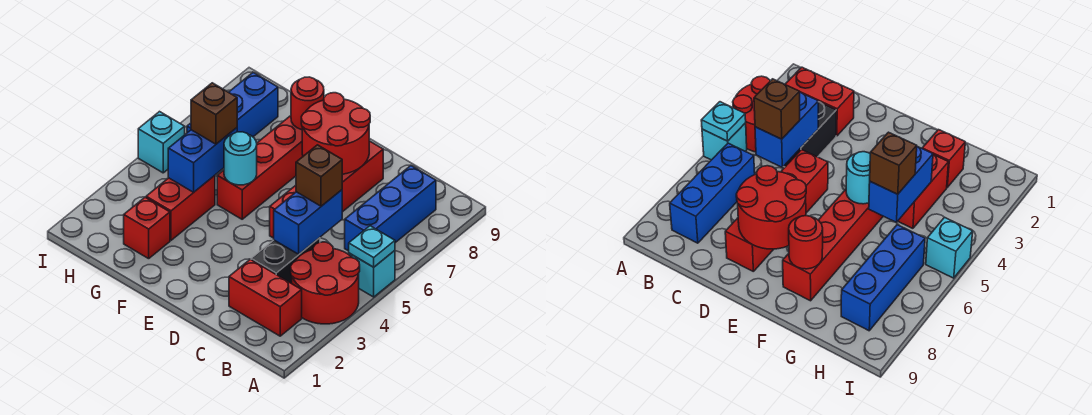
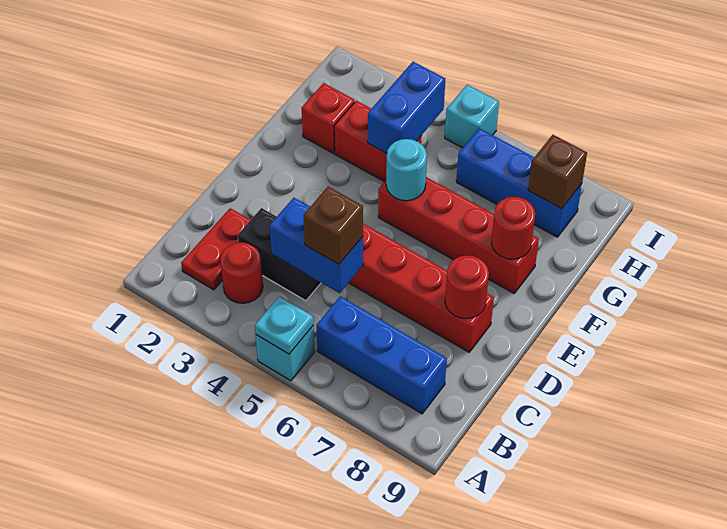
red 2x2 round brick [291,242,360,324] -> red 1x1 round brick [220,242,263,303]
red 1x2 brick [229,259,302,336] -> red 1x2 plate [181,208,250,290]
red 2x2 round brick [301,93,370,174] -> red 1x1 round brick [445,255,489,319]
blue 1x2 brick [168,128,237,192] -> blue 1x2 brick turned to [368,62,445,153]
brown 1x1 brick [191,83,237,144] -> brown 1x1 brick moved to [528,135,587,209]

